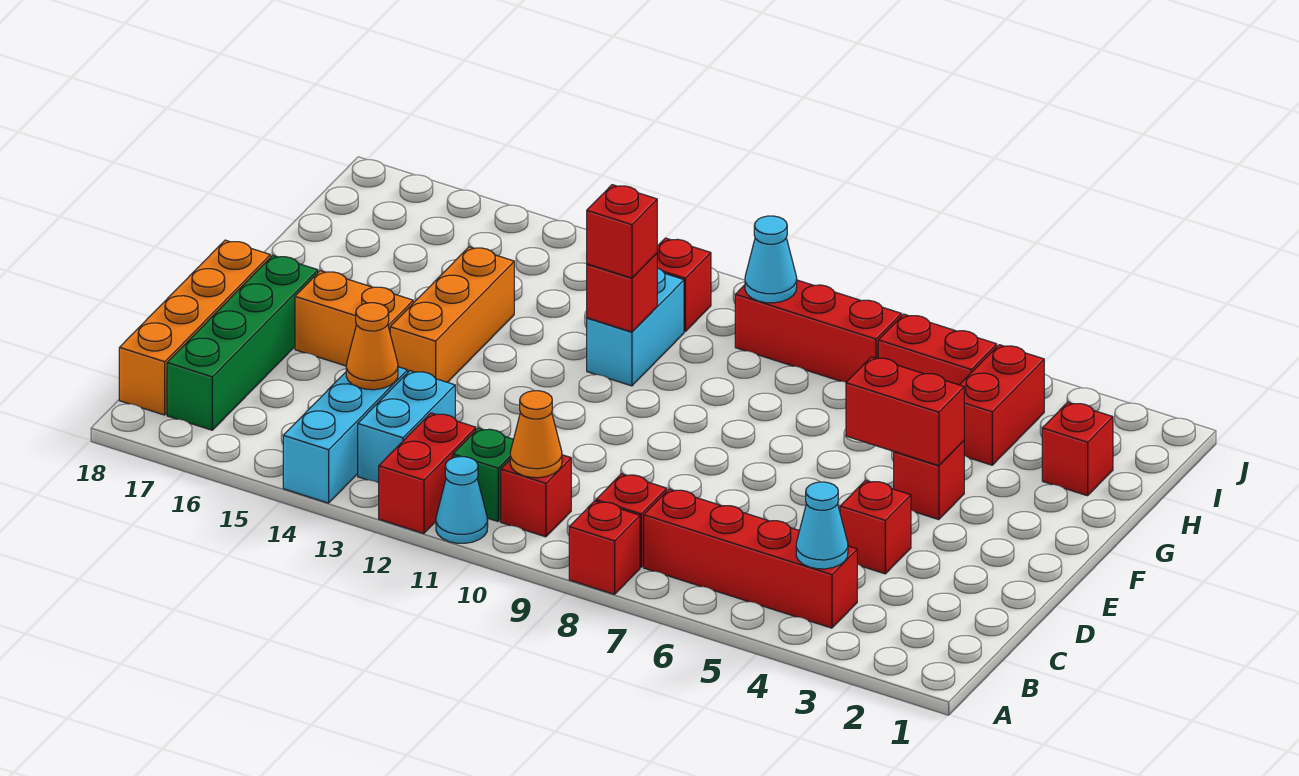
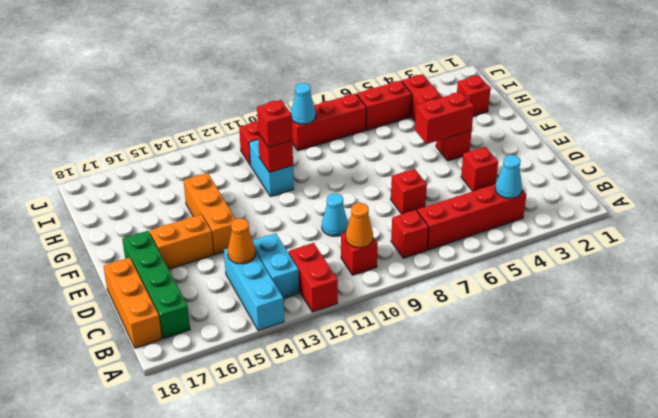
red 1x1 brick [569,501,640,594] -> red 1x1 brick moved to [391,169,427,214]
cyan 1x1 cone [436,457,488,543] -> cyan 1x1 cone moved to [322,193,348,236]
green 1x1 brick [453,428,514,521] -> none
orange 1x4 brick [119,240,270,415] -> orange 1x3 brick [104,258,162,348]

